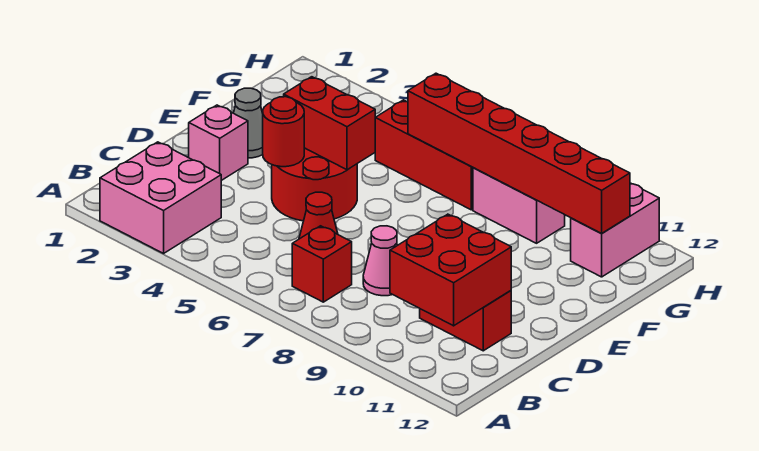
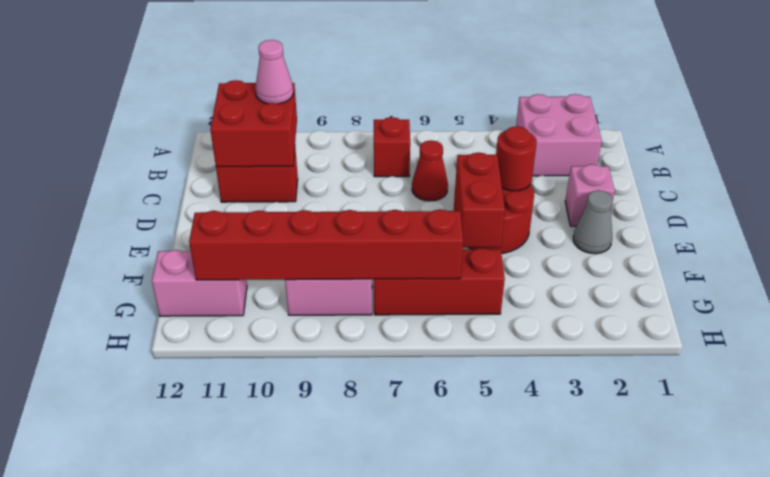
pink 1x1 cone [363,226,397,296] -> pink 1x1 cone moved to [255,40,293,104]
red 1x2 brick [284,77,375,170] -> red 1x2 brick turned to [455,152,505,248]
pink 1x2 brick [571,183,659,277] -> pink 1x2 brick turned to [152,250,247,316]

